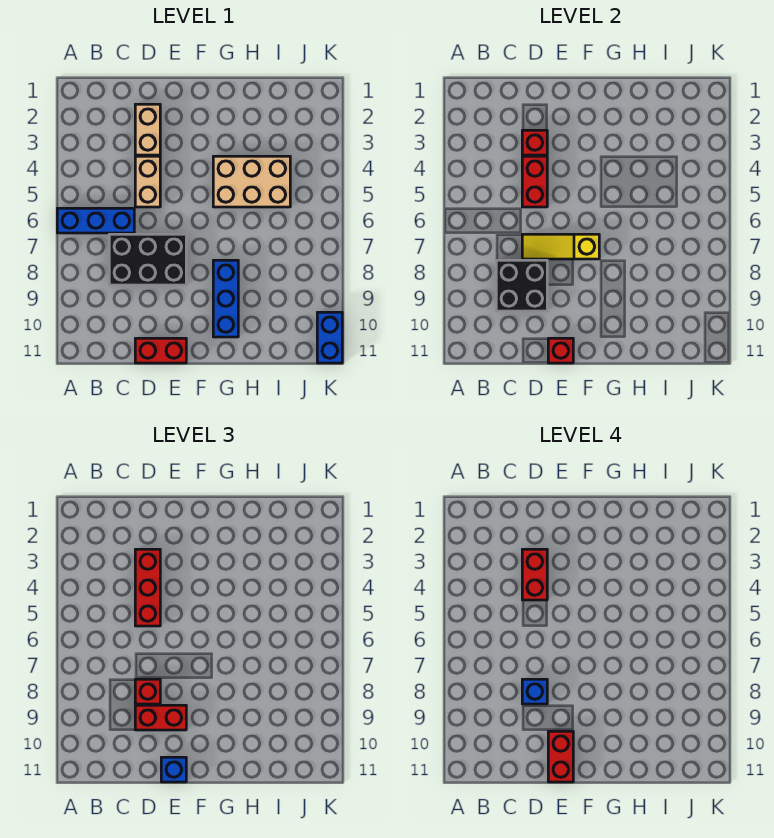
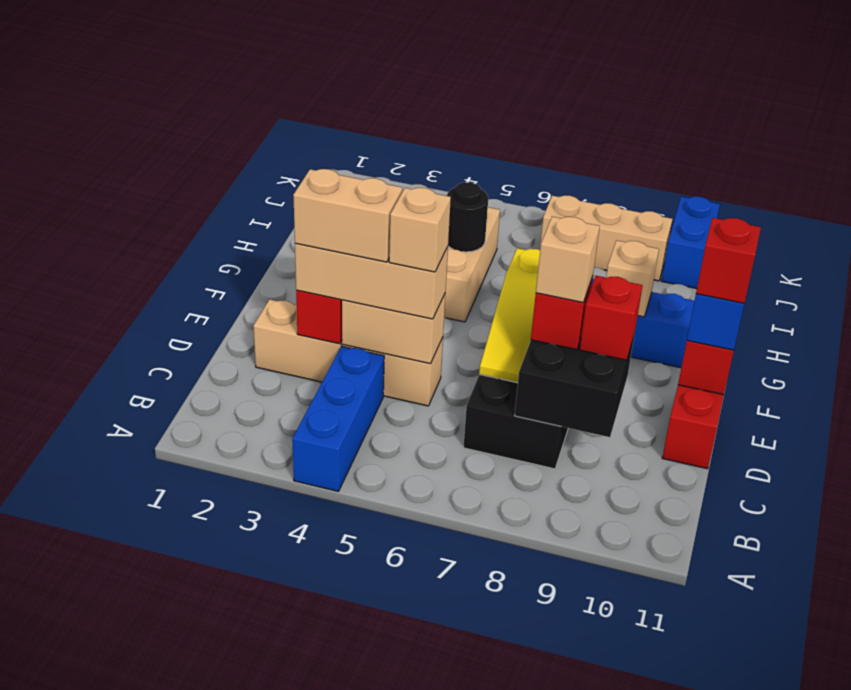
blue 1x3 brick [57,208,134,233] -> blue 1x3 brick moved to [292,346,384,491]
red 1x3 brick [135,549,160,626] -> tan 1x3 brick [295,243,448,319]
red 1x2 brick [522,549,547,600] -> tan 1x2 brick [293,169,402,262]
red 1x2 brick [522,156,547,207] -> tan 1x2 brick [342,294,445,364]
none -> tan 1x1 brick [389,188,451,272]
blue 1x1 brick [522,679,547,704] -> tan 1x1 brick [536,217,600,303]
red 1x2 brick [135,705,186,730] -> red 1x1 brick [580,276,643,360]
red 1x2 brick [548,731,573,782] -> red 1x1 brick [696,218,761,303]
none -> tan 1x1 brick [606,240,659,317]
none -> black 1x1 round brick [447,182,488,252]
none -> tan 1x3 brick [540,195,672,281]
blue 1x2 brick [317,312,342,363] -> blue 1x2 brick turned to [661,197,720,289]

